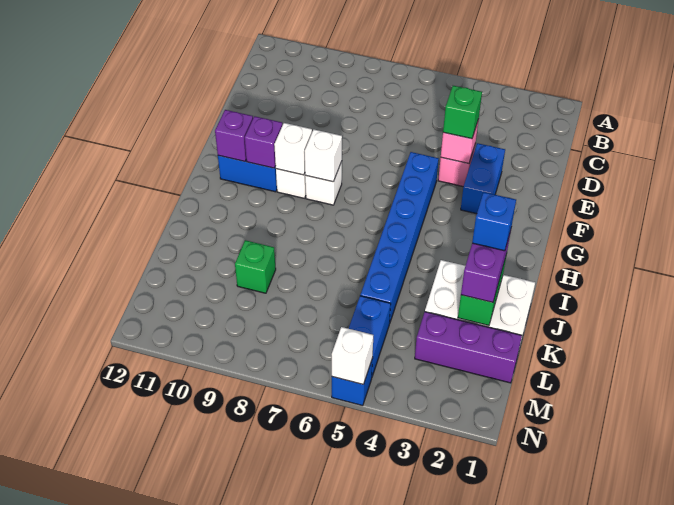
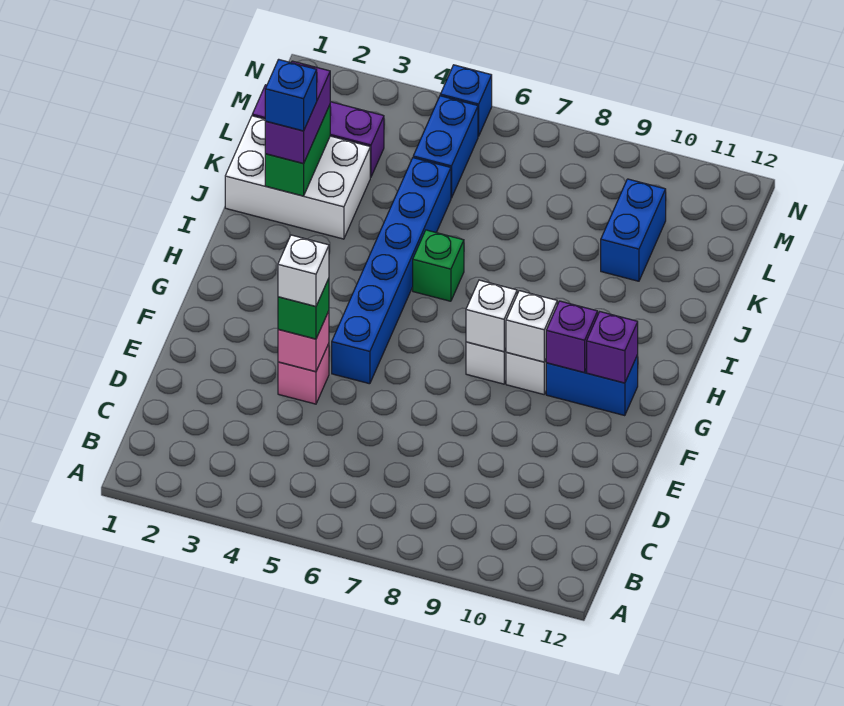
blue 1x2 brick [461,143,505,214] -> blue 1x2 brick moved to [601,179,666,281]
green 1x1 brick [235,240,276,293] -> green 1x1 brick moved to [413,230,464,301]
white 1x1 brick [332,327,373,384] -> white 1x1 brick moved to [278,235,329,306]

